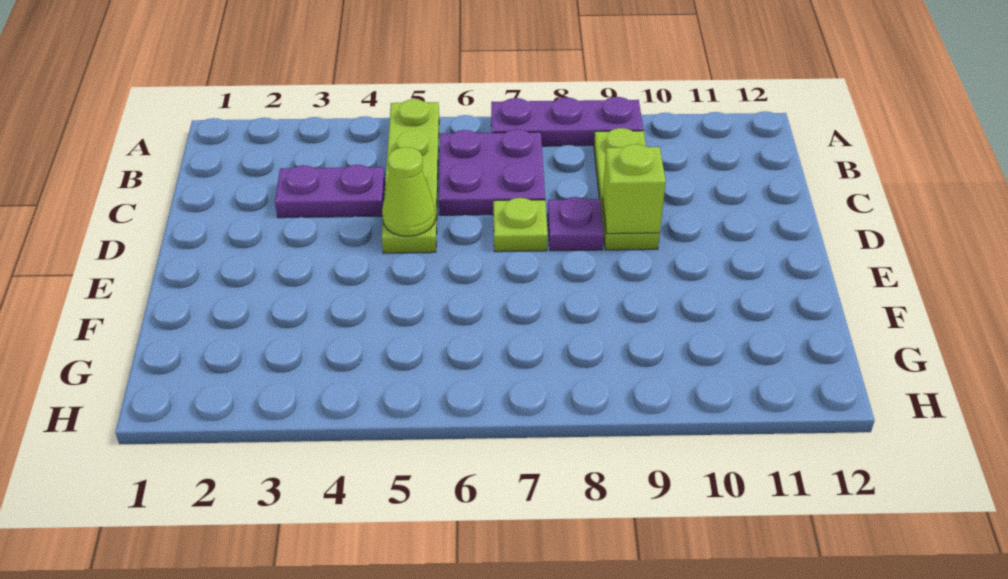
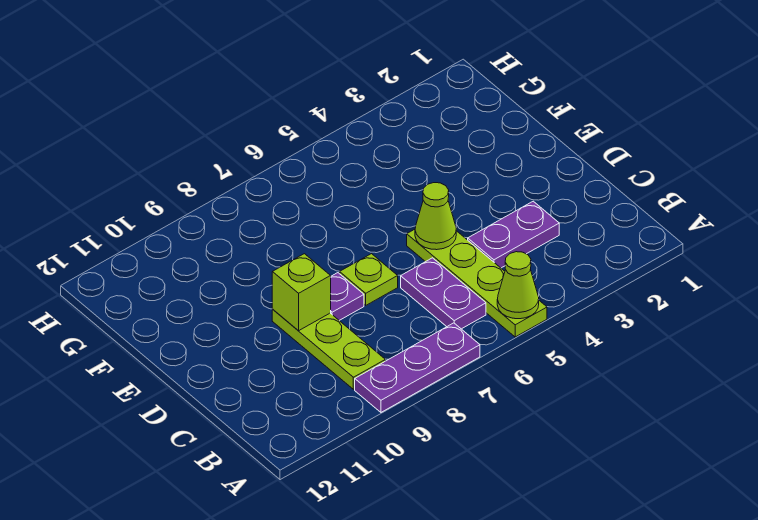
none -> lime 1x1 cone [497,252,539,319]
purple 2x2 plate [439,129,545,215] -> purple 1x2 plate [401,258,486,329]

